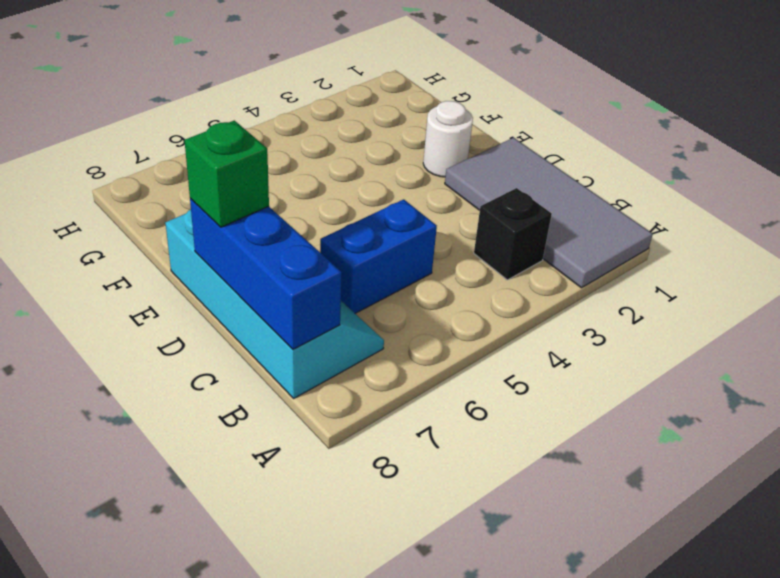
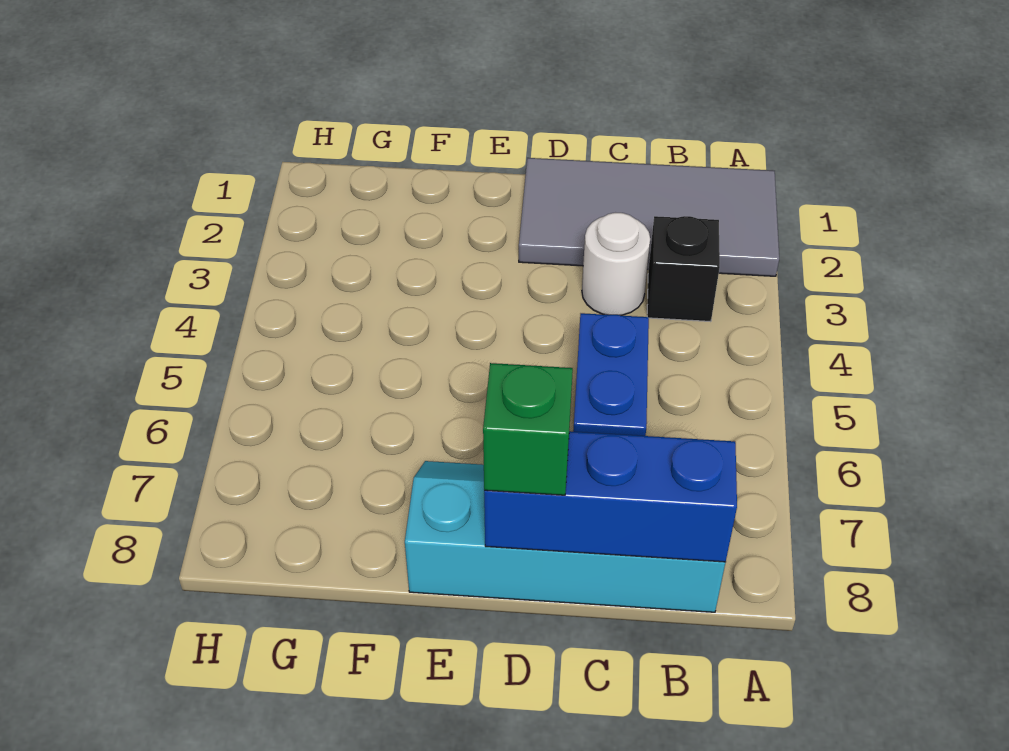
white 1x1 round brick [423,101,473,177] -> white 1x1 round brick moved to [582,213,650,315]

